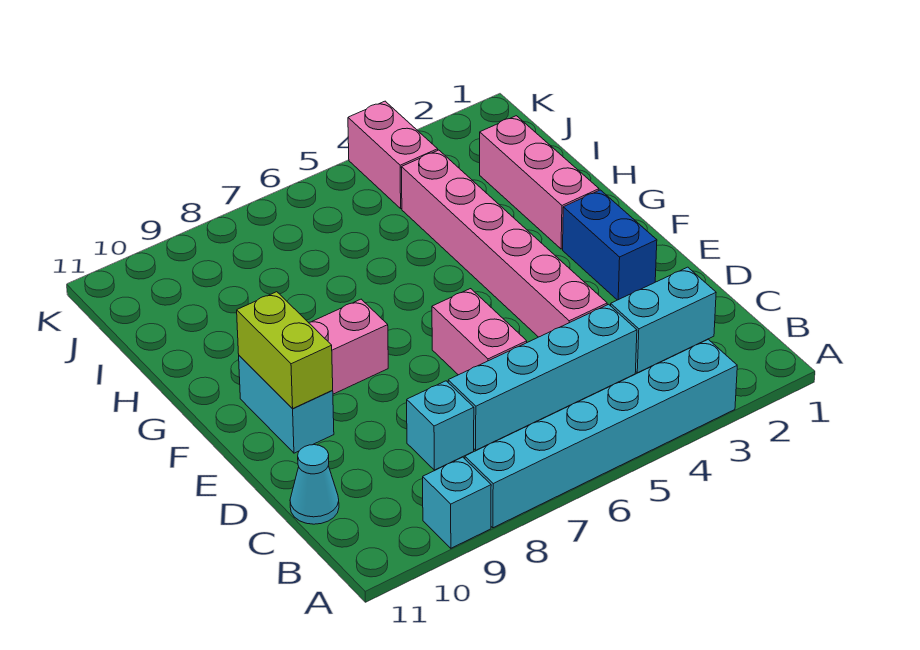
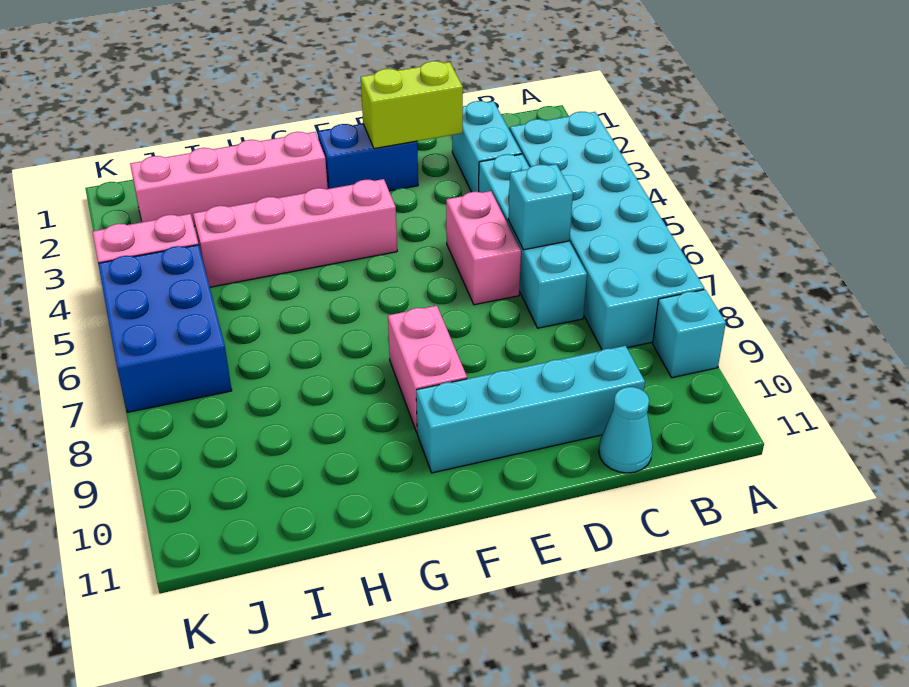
cyan 1x6 brick [465,339,737,528] -> cyan 2x6 brick [510,112,704,350]
cyan 1x1 brick [407,381,474,470] -> cyan 1x1 brick moved to [508,164,573,250]
pink 1x6 brick [401,150,607,337] -> pink 1x4 brick [193,179,397,287]
pink 1x2 brick [432,289,527,375] -> pink 1x2 brick turned to [446,191,521,305]
cyan 1x2 brick [239,356,334,453] -> cyan 1x4 brick [416,346,645,473]
lime 1x2 brick [237,292,333,409] -> lime 1x2 brick moved to [361,61,463,149]
pink 1x3 brick [480,116,599,249] -> pink 1x4 brick [130,132,328,226]
none -> blue 2x3 brick [98,245,232,412]

